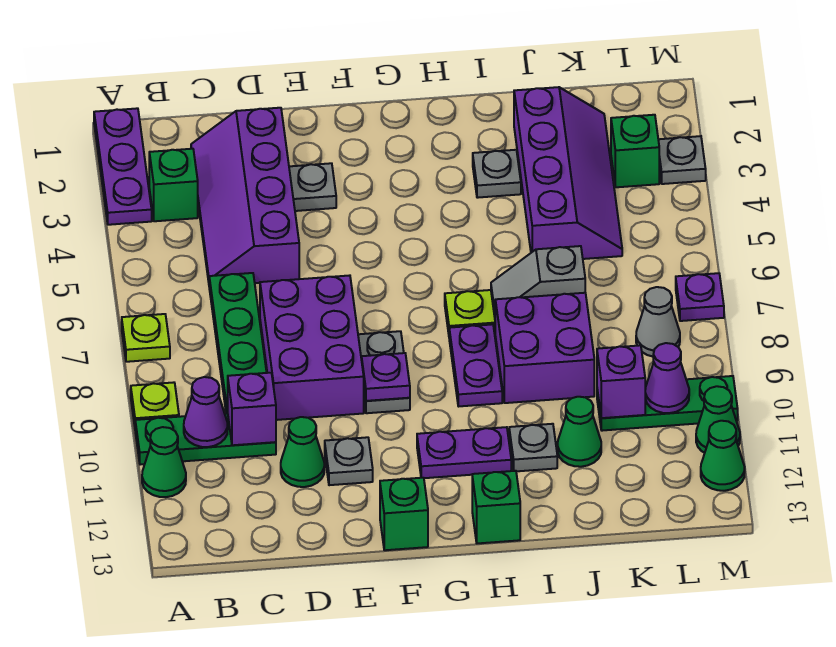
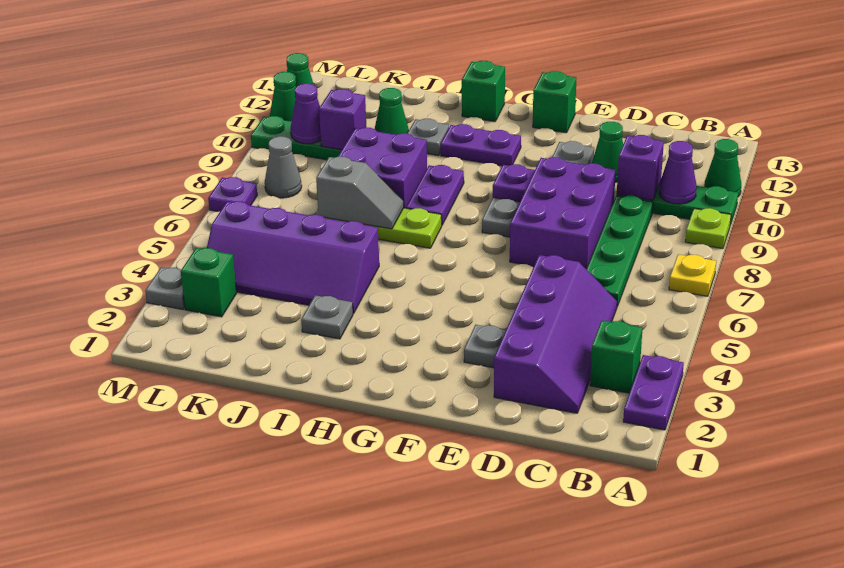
purple 1x3 plate [94,108,152,225] -> purple 1x2 plate [623,355,684,430]
lime 1x1 plate [122,314,170,362] -> yellow 1x1 plate [669,254,716,296]
purple 2x4 slope [514,87,622,259] -> purple 2x4 slope turned to [207,201,379,313]

